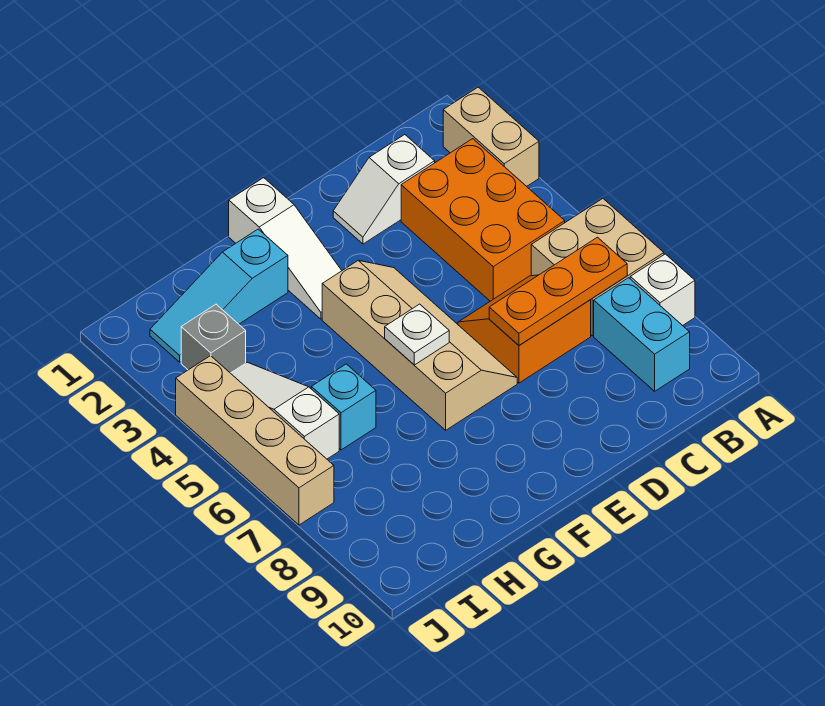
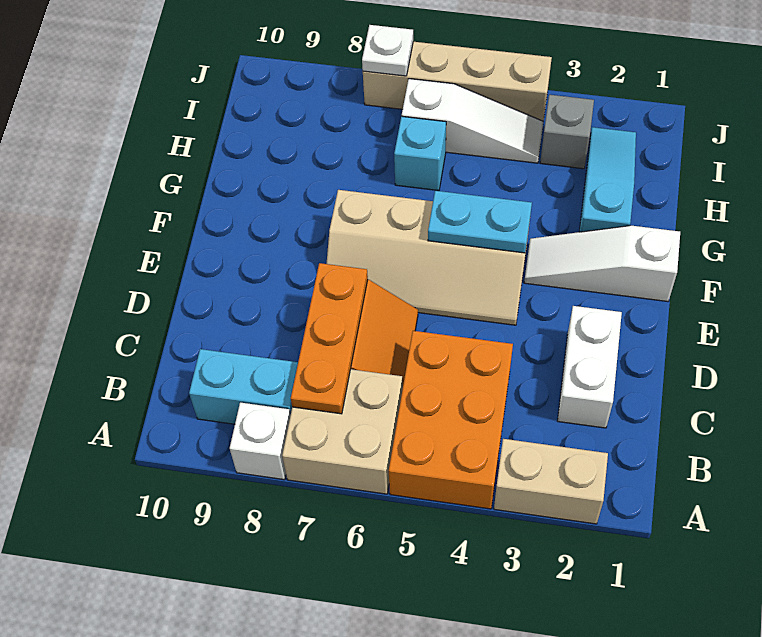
orange 2x3 brick [401,139,565,301] -> orange 2x3 brick turned to [389,331,513,509]
white 1x2 slope [333,135,435,244] -> white 1x2 brick [558,306,622,428]
none -> cyan 1x2 plate [428,191,532,253]
white 1x1 plate [385,304,449,365] -> white 1x1 plate moved to [362,25,413,76]

